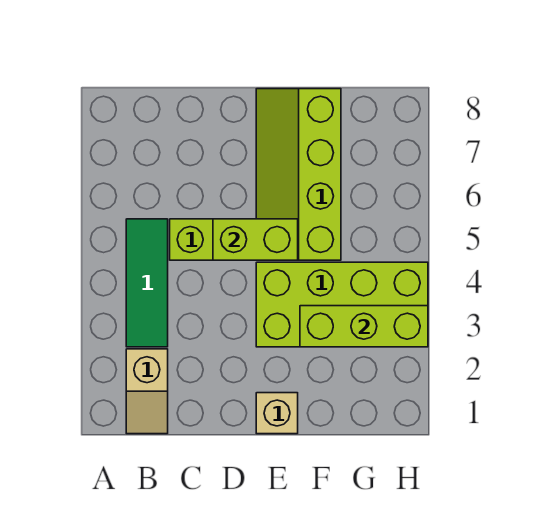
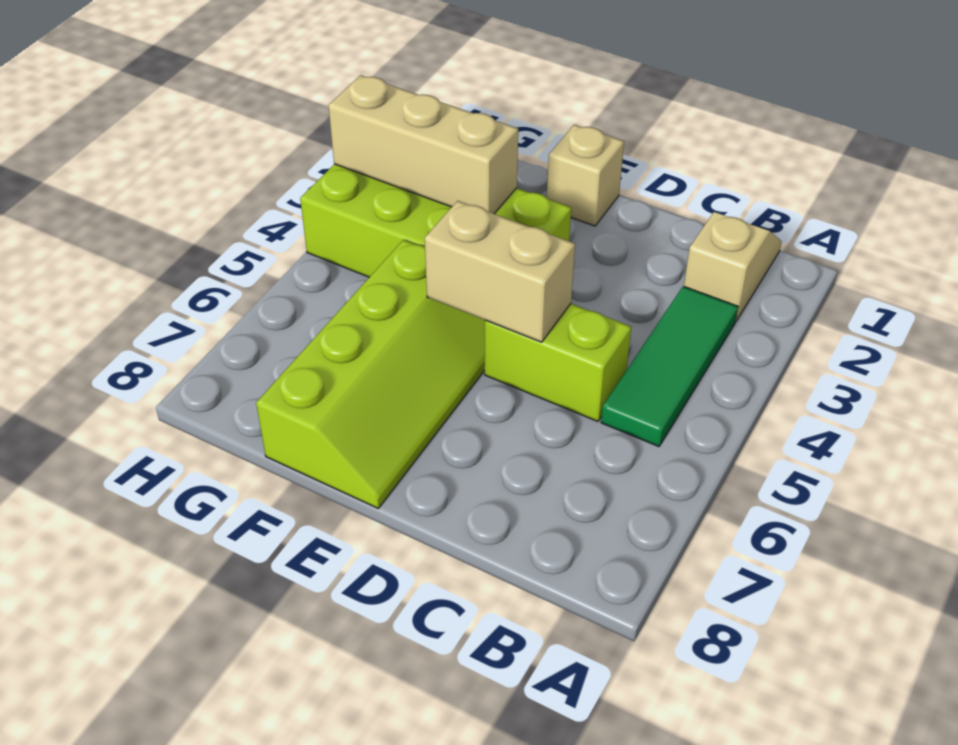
lime 1x2 brick [213,219,298,260] -> tan 1x2 brick [425,201,575,342]
lime 1x3 brick [300,306,428,347] -> tan 1x3 brick [328,75,518,214]

